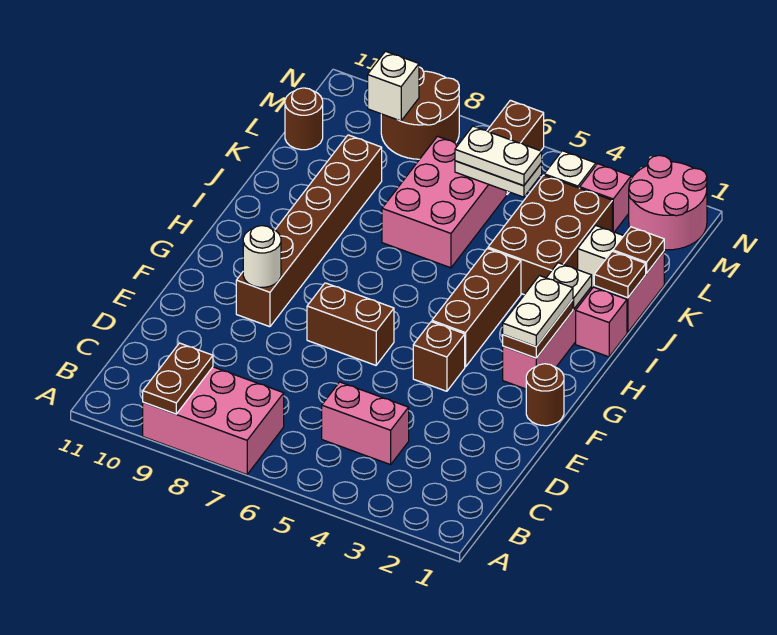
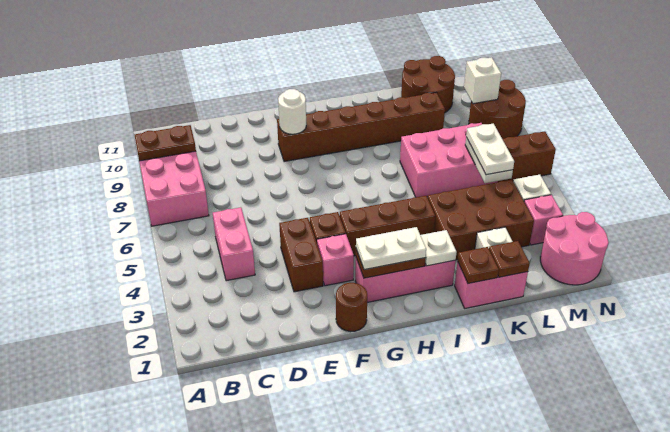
brown 1x2 brick [307,283,394,365] -> brown 1x2 brick moved to [279,218,323,292]
pink 1x1 brick [576,287,627,357] -> pink 1x1 brick moved to [317,234,354,286]
brown 1x1 round brick [285,88,323,150] -> brown 2x2 round brick [401,56,455,112]

